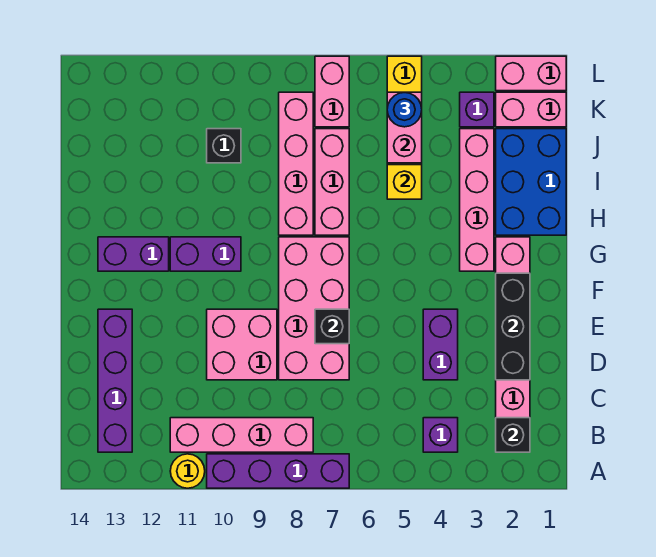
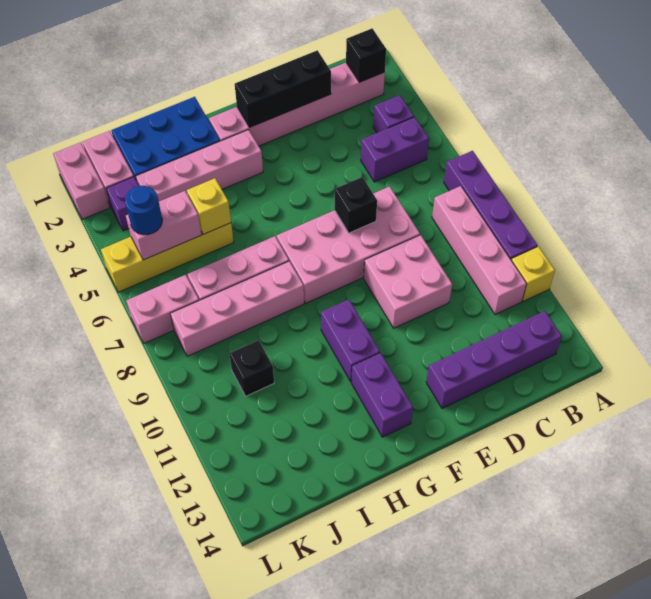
yellow 1x1 round brick [170,454,205,488] -> yellow 1x1 brick [511,246,555,301]
purple 1x2 brick [423,309,458,380] -> purple 1x2 brick moved to [361,117,429,182]

